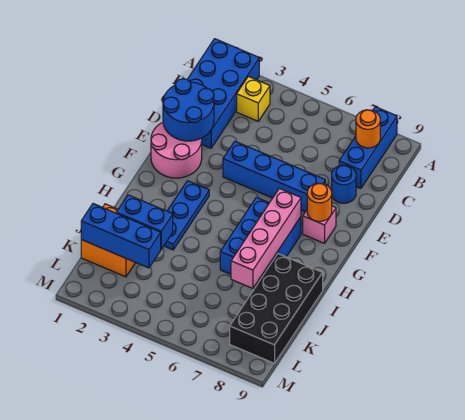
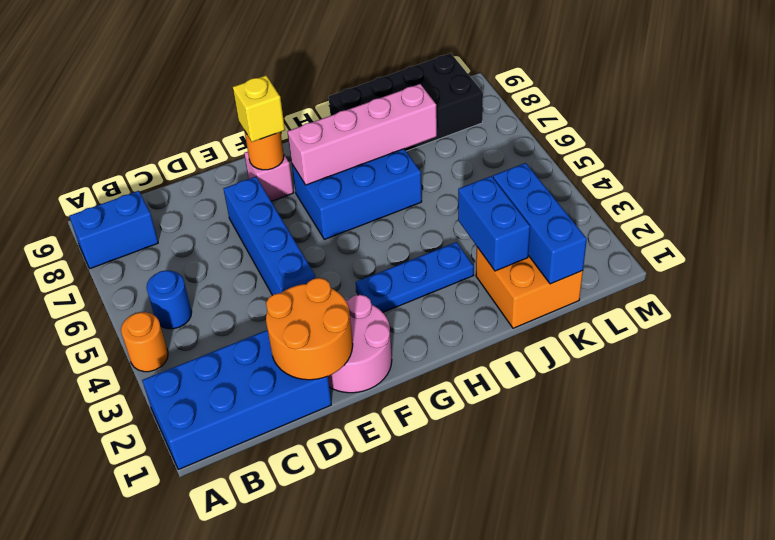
blue 1x3 brick [339,107,397,188] -> blue 1x2 brick [69,191,158,269]
yellow 1x1 brick [237,76,270,121] -> yellow 1x1 brick moved to [233,75,285,142]
orange 1x1 round brick [356,110,380,148] -> orange 1x1 round brick moved to [121,312,168,372]
blue 2x2 round brick [163,79,214,141] -> orange 2x2 round brick [266,278,353,380]
blue 1x1 round brick [332,165,356,203] -> blue 1x1 round brick moved to [146,271,192,329]

